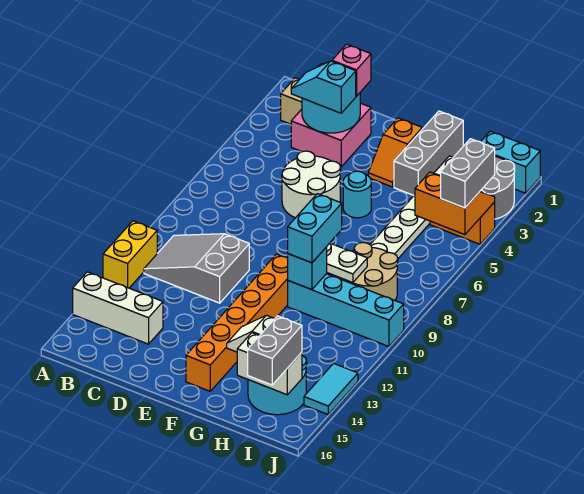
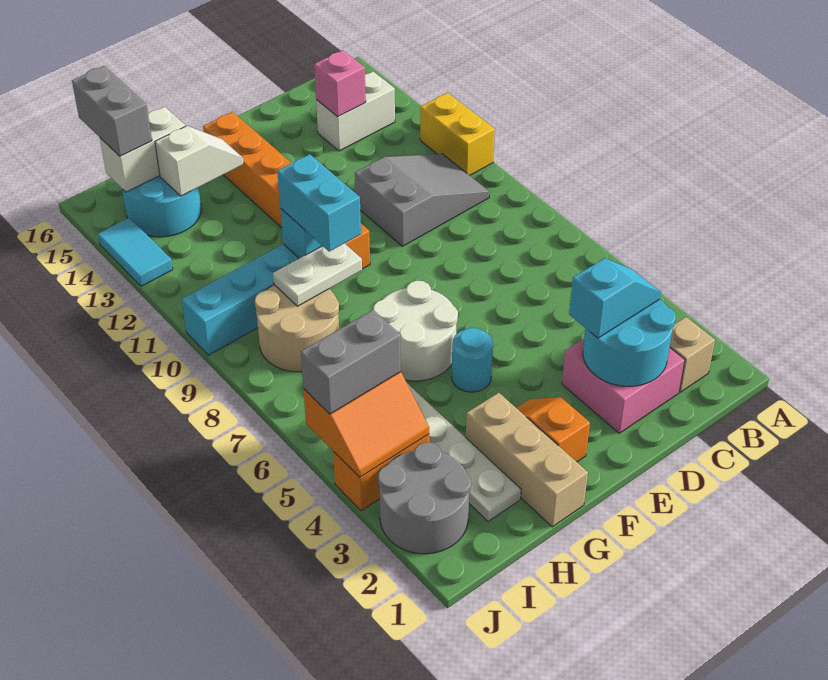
white 1x3 brick [73,272,163,344] -> white 1x2 brick [316,72,395,151]
pink 1x1 brick [332,44,371,96] -> pink 1x1 brick moved to [314,50,366,117]
white 2x2 round brick [282,151,341,218] -> white 2x2 round brick moved to [373,281,458,381]
grey 1x3 brick [394,111,463,195] -> tan 1x3 brick [466,393,588,527]
cyan 1x2 brick [481,131,540,193] -> none
grey 1x2 brick [440,139,495,208] -> grey 1x2 brick turned to [301,310,401,414]

